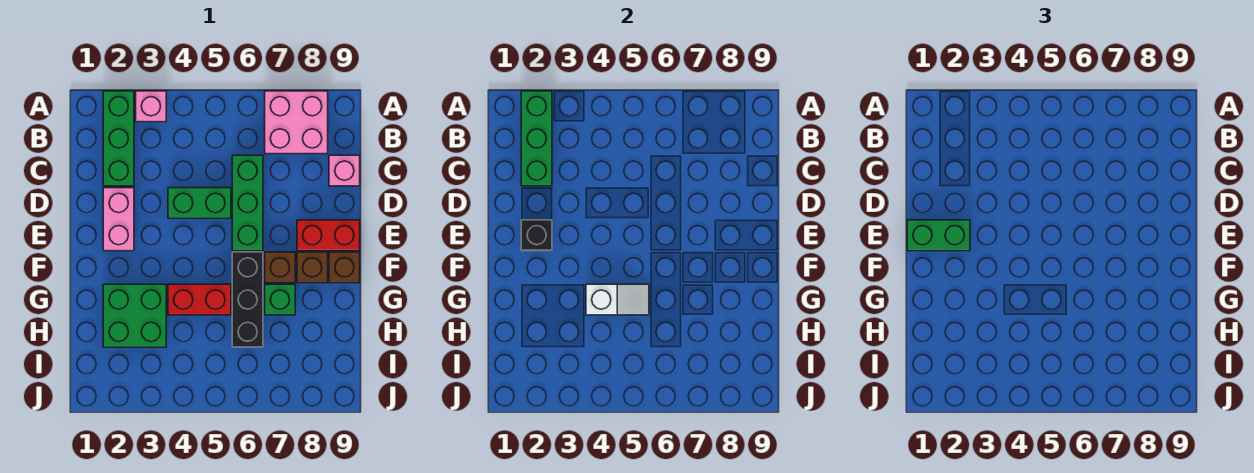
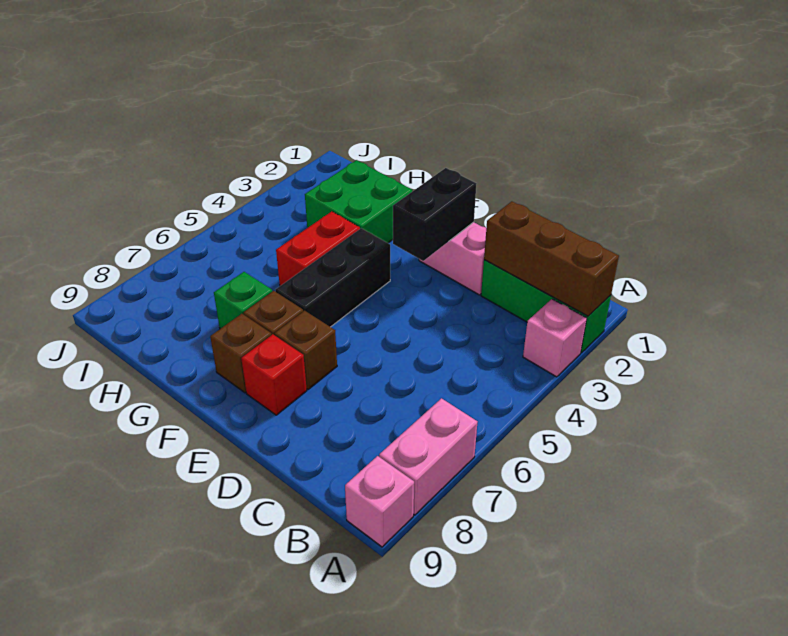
green 1x3 brick [521,91,552,186] -> brown 1x3 brick [484,201,619,316]
pink 2x2 brick [265,91,328,154] -> pink 1x2 brick [379,398,477,515]
green 1x3 brick [232,155,263,251] -> none
pink 1x1 brick [329,155,360,186] -> pink 1x1 brick moved to [345,456,414,547]
green 1x2 brick [168,188,231,218] -> none
green 1x2 brick [907,220,970,251] -> none
black 1x1 brick [521,220,552,251] -> black 1x2 brick [393,168,476,261]
red 1x2 brick [297,220,360,251] -> red 1x1 brick [241,334,307,415]
black 1x3 brick [232,252,263,347] -> black 1x3 brick turned to [275,228,390,327]
brown 1x1 brick [329,252,360,283] -> brown 1x1 brick moved to [274,311,337,390]
white 1x2 slope [586,284,649,315] -> none

